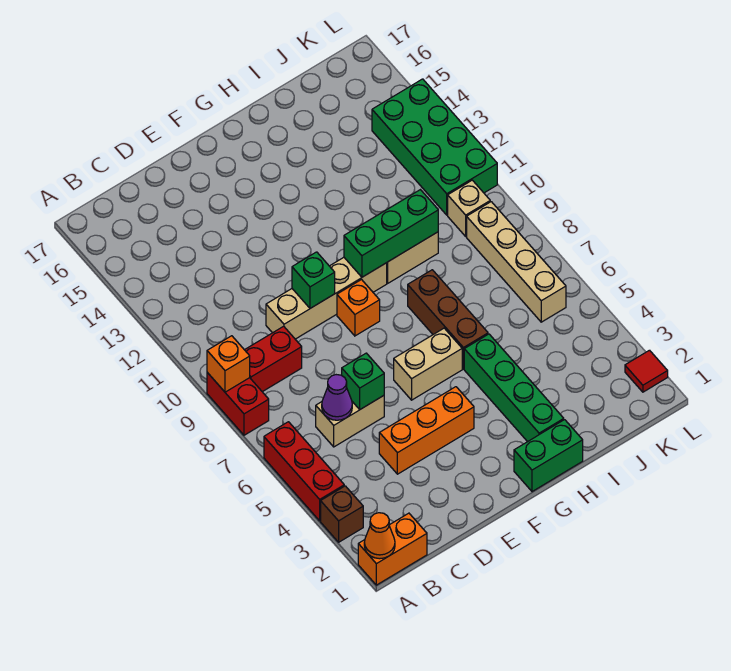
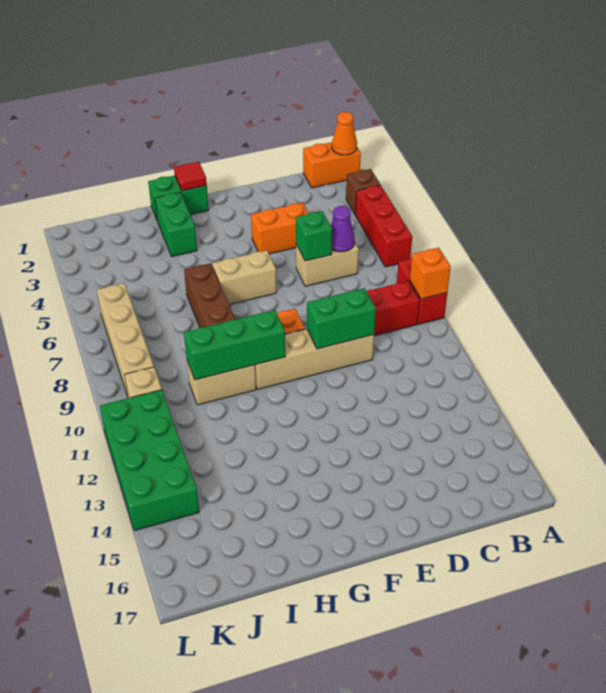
orange 1x3 brick [379,387,474,474] -> orange 1x2 brick [251,203,308,254]
green 1x1 brick [292,252,335,308] -> green 1x2 brick [307,288,376,349]
green 1x4 brick [464,334,564,442] -> green 1x2 brick [155,192,197,257]
red 1x1 tile [625,350,668,392] -> red 1x1 tile moved to [174,162,207,191]

